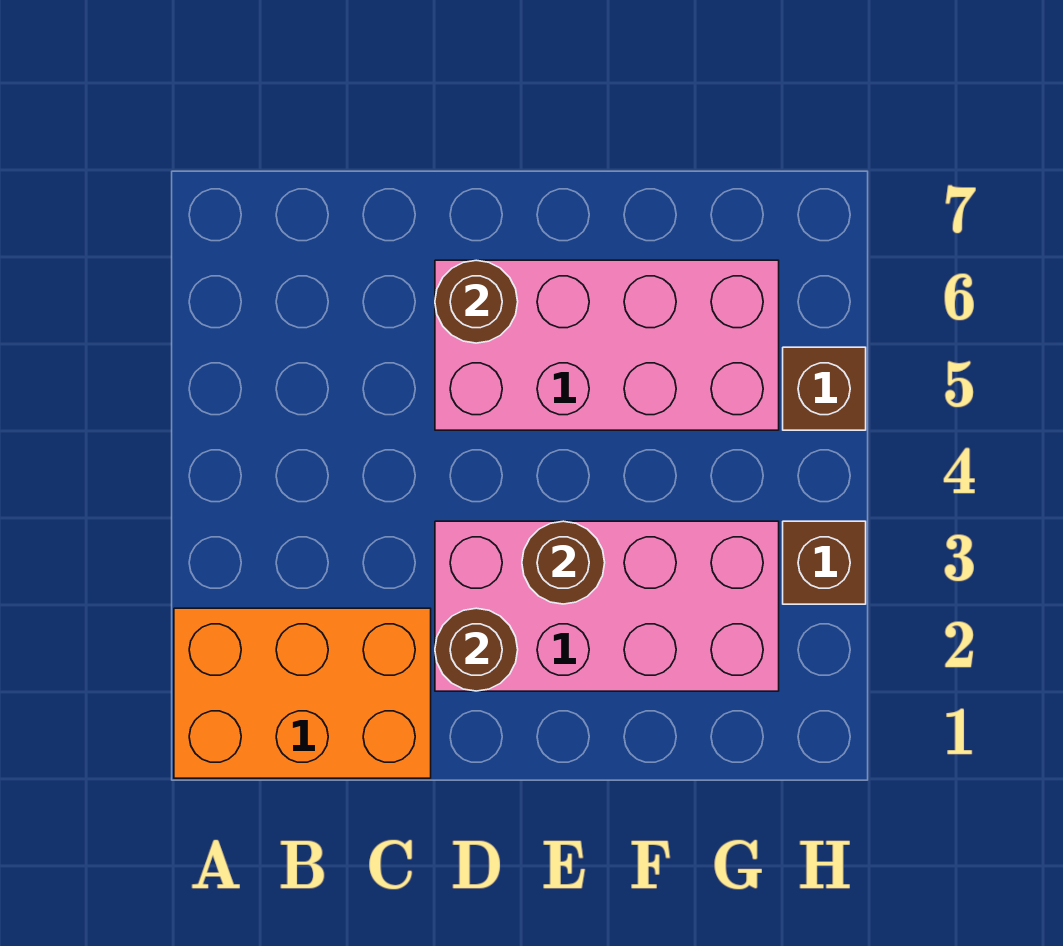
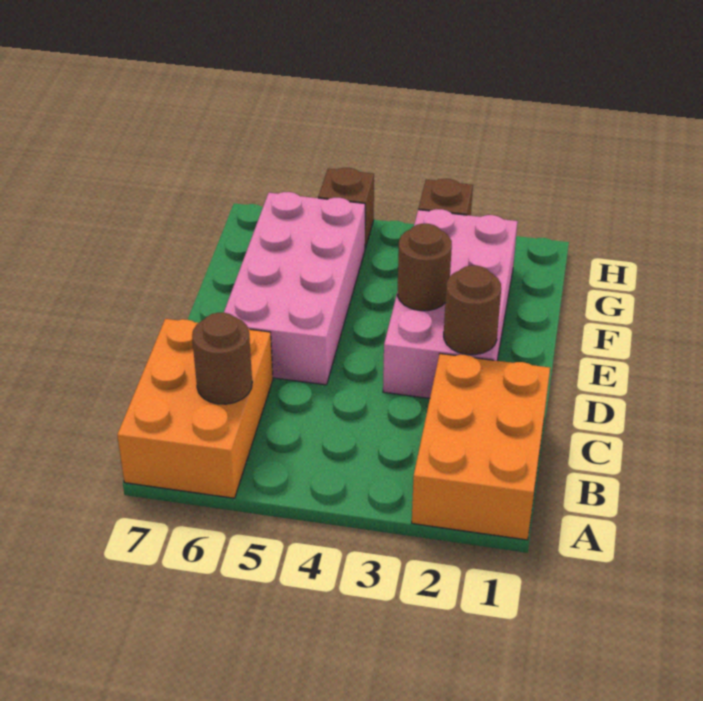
none -> orange 2x3 brick [117,319,273,498]
brown 1x1 round brick [435,260,518,343] -> brown 1x1 round brick moved to [192,313,252,404]

